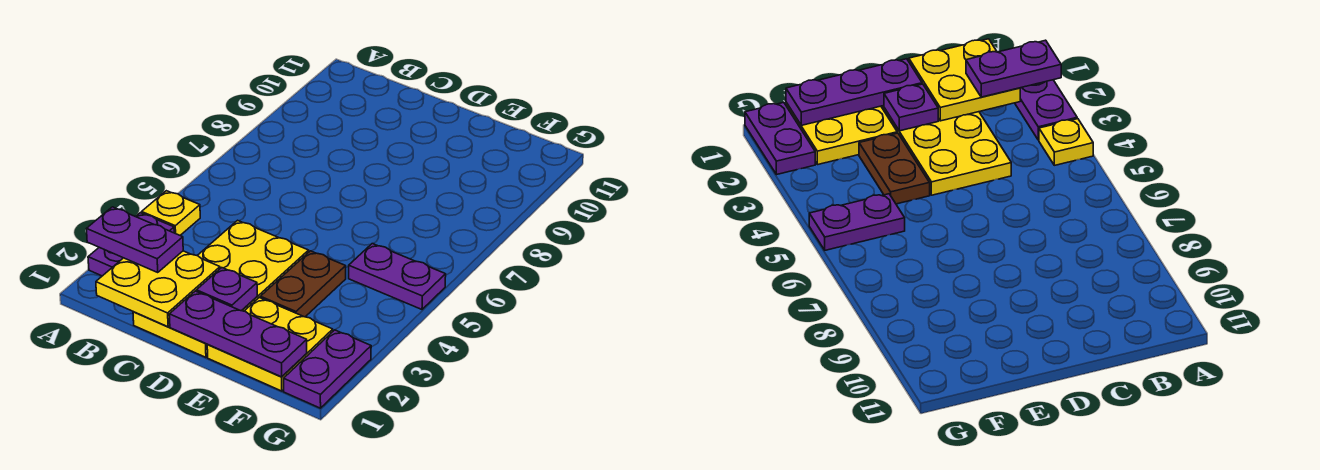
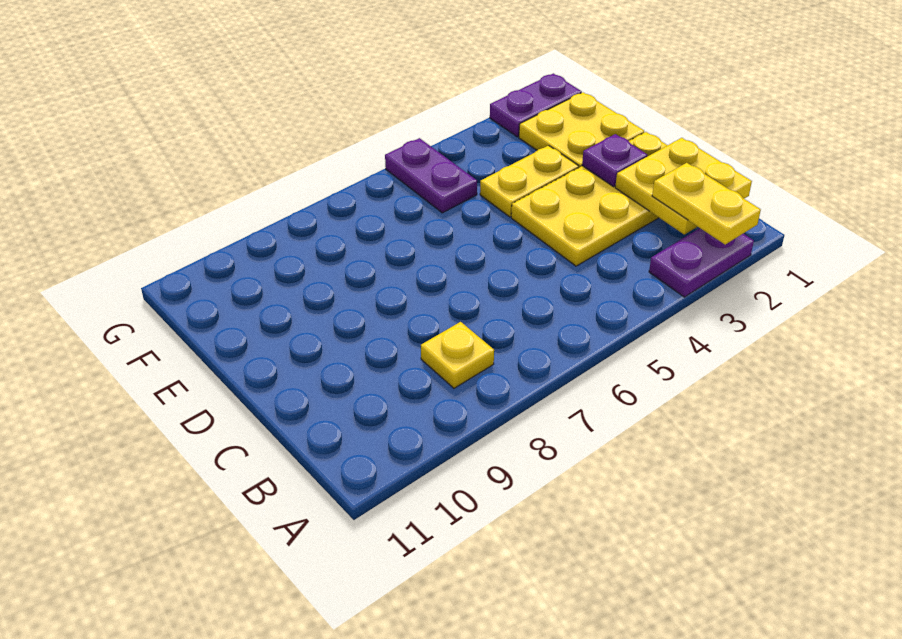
purple 1x2 plate [87,207,183,273] -> yellow 1x2 plate [652,163,761,245]
yellow 1x1 plate [142,191,200,235] -> yellow 1x1 plate moved to [421,322,494,388]
purple 1x3 plate [169,291,307,377] -> none
brown 1x2 plate [260,251,346,317] -> yellow 1x2 plate [480,146,579,217]

